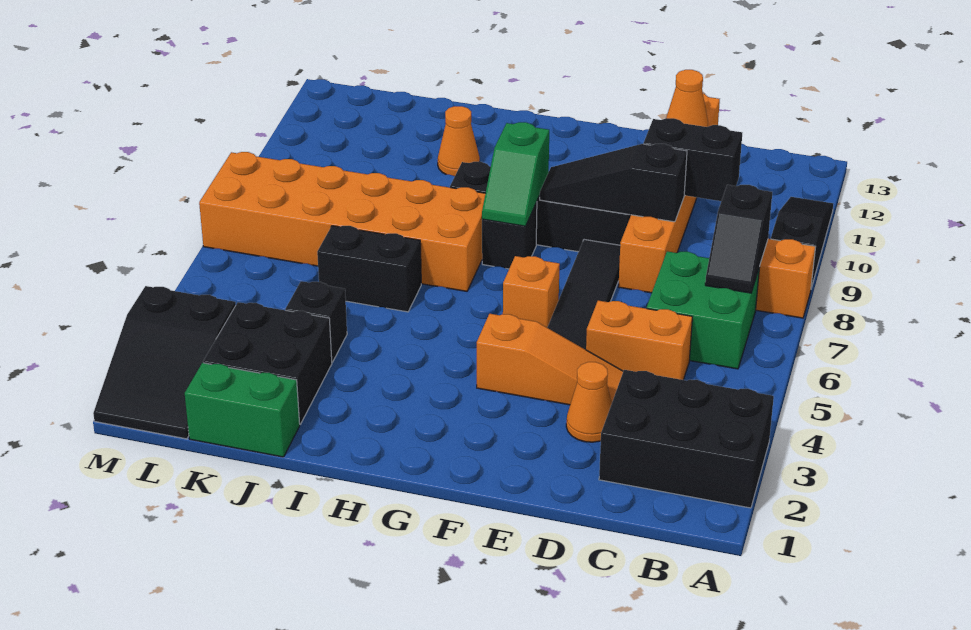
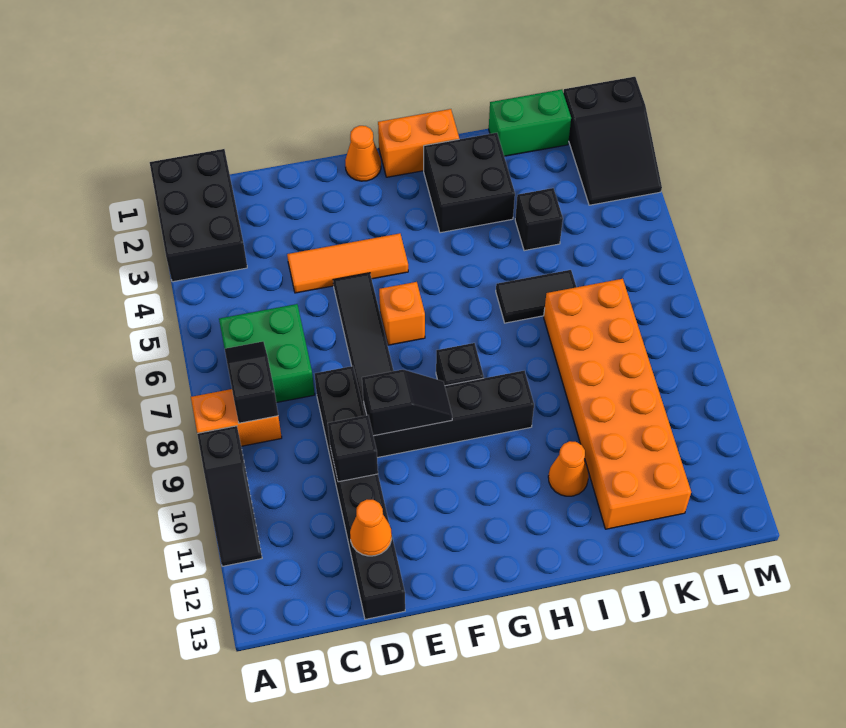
black 2x3 brick [599,370,774,508] -> black 2x3 brick turned to [150,149,247,282]
orange 1x2 brick [586,300,692,380] -> orange 1x2 brick moved to [378,109,459,177]
black 1x2 brick [643,118,742,201] -> black 1x1 brick [328,415,378,482]
orange 1x1 cone [566,362,612,442] -> orange 1x1 cone moved to [345,126,381,181]
orange 1x3 slope [477,314,623,405] -> orange 1x3 tile [287,233,408,293]
orange 1x6 brick [618,93,720,293] -> black 1x6 brick [315,366,405,619]
black 1x3 slope [540,144,687,222] -> black 1x2 slope [362,370,452,436]
green 1x2 slope [482,122,549,226] -> none
orange 2x6 brick [199,152,485,291] -> orange 2x6 brick turned to [544,279,691,529]
black 1x2 brick [317,226,421,312] -> black 1x2 tile [496,270,576,323]
black 2x2 brick [203,302,332,424] -> black 2x2 brick moved to [424,133,515,233]
black 2x3 slope [93,286,236,439] -> black 2x3 slope turned to [563,77,662,205]

